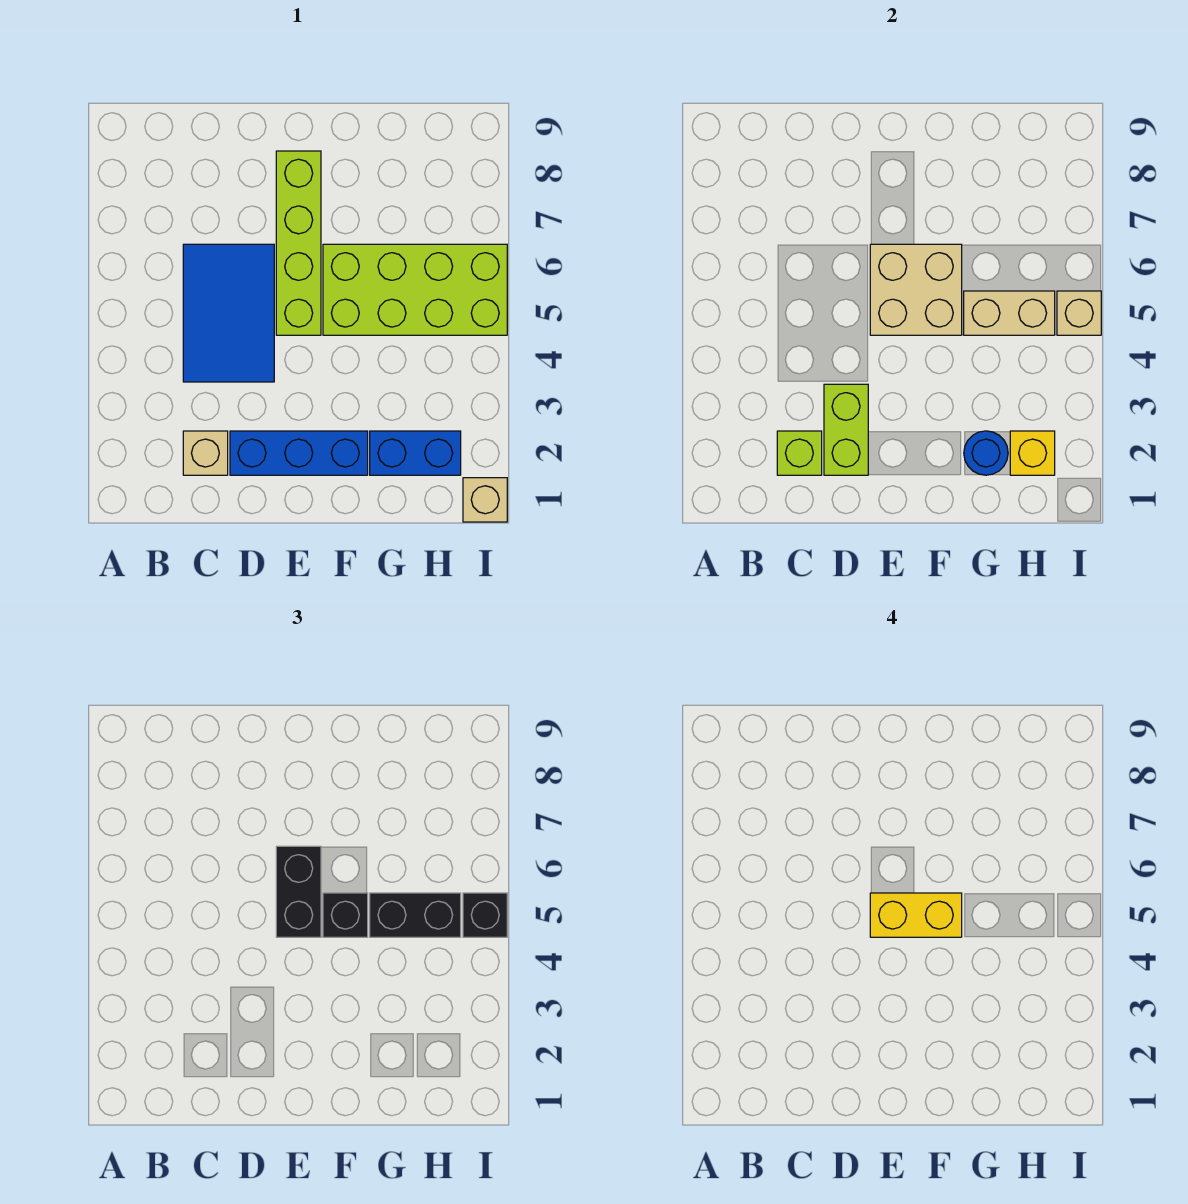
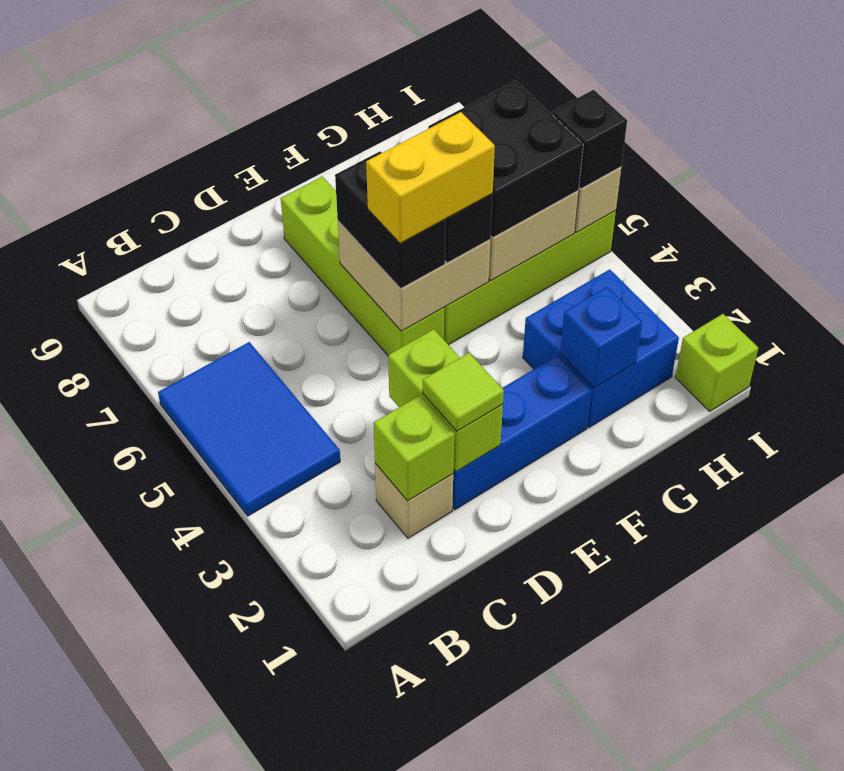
blue 2x3 tile [183,244,274,382] -> blue 2x3 tile moved to [158,342,340,516]
none -> lime 1x1 tile [423,353,504,431]
blue 1x2 brick [370,431,461,475] -> blue 2x2 brick [523,269,679,428]
blue 1x1 round brick [964,431,1008,475] -> blue 1x1 brick [560,287,642,388]
black 1x2 brick [370,893,461,937] -> black 2x2 brick [428,81,583,238]
yellow 1x1 brick [1010,431,1055,475] -> none
tan 1x1 brick [463,478,507,522] -> lime 1x1 brick [675,314,758,411]

